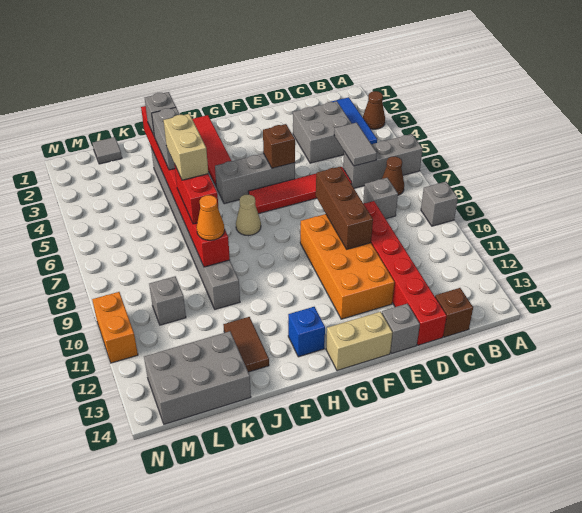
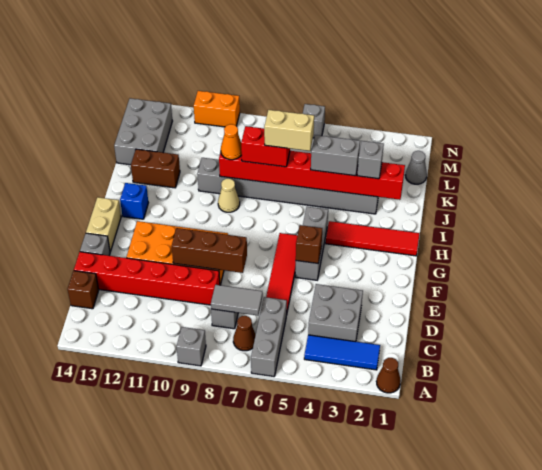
brown 1x1 cone [363,91,385,129] -> brown 1x1 cone moved to [376,358,401,393]
grey 1x2 tile [334,123,377,166] -> grey 1x2 tile moved to [211,285,263,315]
tan 1x1 cone [236,194,261,236] -> tan 1x1 cone moved to [218,179,240,212]
brown 1x2 tile [223,317,269,372] -> brown 1x2 brick [131,149,180,188]
grey 1x1 tile [93,137,122,164] -> grey 1x1 cone [405,151,427,184]
grey 1x1 brick [149,276,186,325] -> grey 1x1 brick moved to [303,104,325,138]

